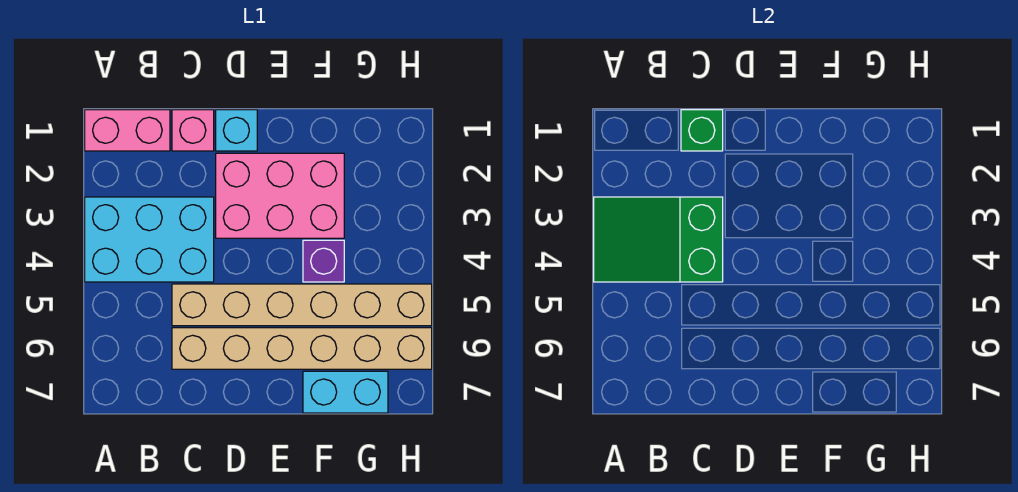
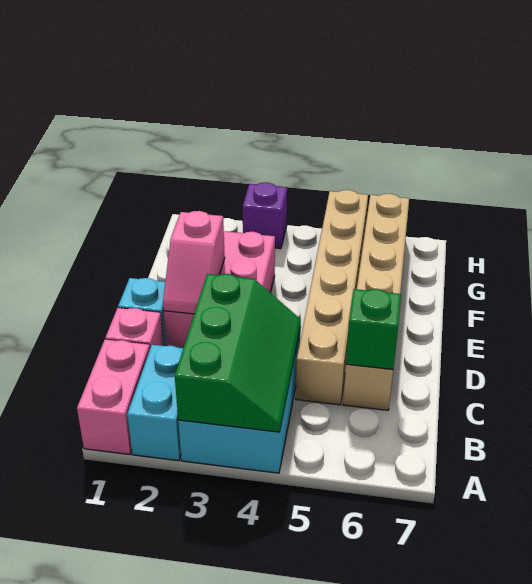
green 2x3 slope [594,197,723,282] -> green 2x3 slope turned to [175,274,301,432]
green 1x1 brick [681,110,723,151] -> green 1x1 brick moved to [346,289,401,369]
none -> pink 1x2 slope [163,211,225,314]
purple 1x1 brick [303,240,344,282] -> purple 1x1 brick moved to [243,182,287,249]
cyan 1x2 brick [303,371,388,413] -> cyan 1x2 brick moved to [127,345,183,461]

